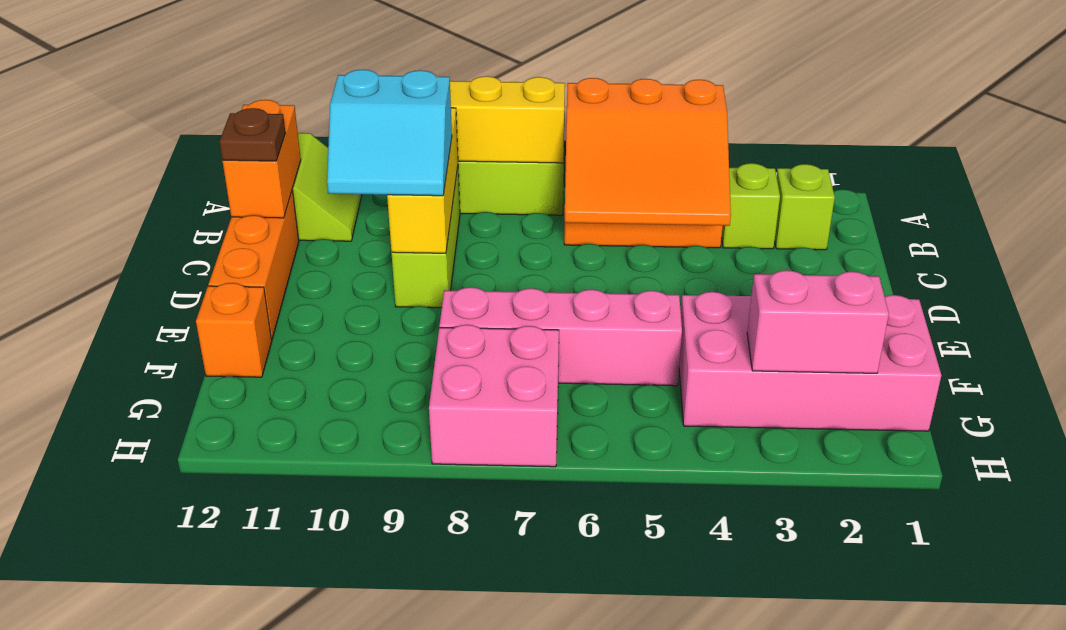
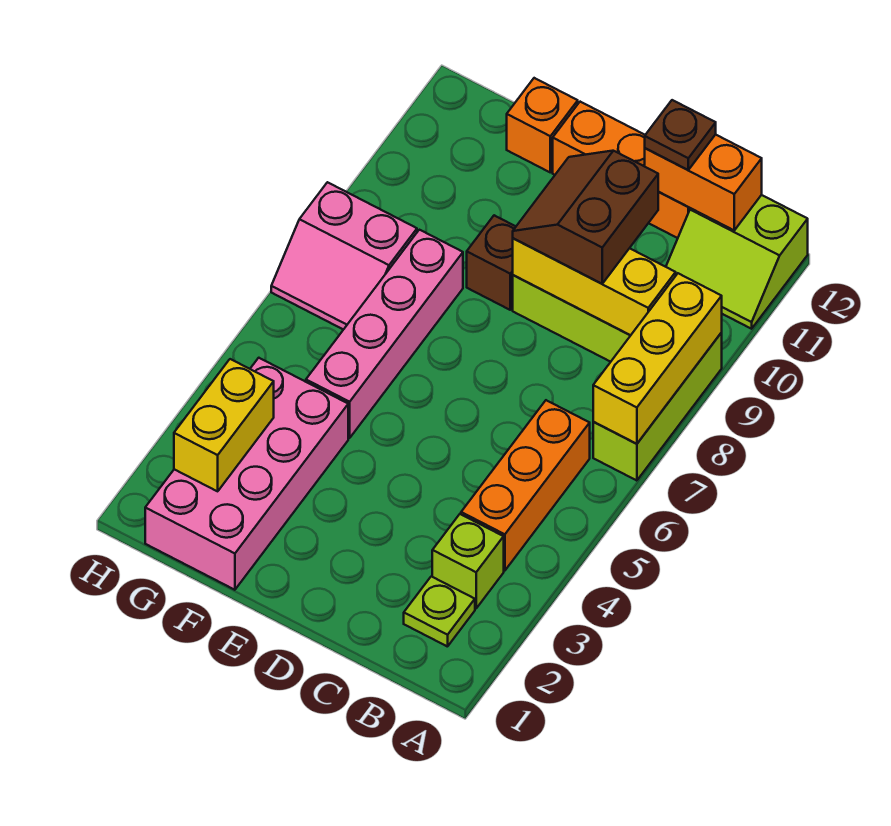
orange 3x3 slope [565,78,731,226] -> none
lime 1x1 brick [775,164,835,250] -> lime 1x1 plate [404,576,475,647]
cyan 2x2 slope [327,70,452,196] -> brown 2x2 slope [513,151,658,284]
none -> brown 1x1 brick [467,215,516,310]
pink 1x2 brick [747,270,889,373] -> yellow 1x2 brick [174,359,274,491]
pink 2x2 brick [429,325,559,467] -> pink 2x2 slope [271,182,417,330]

